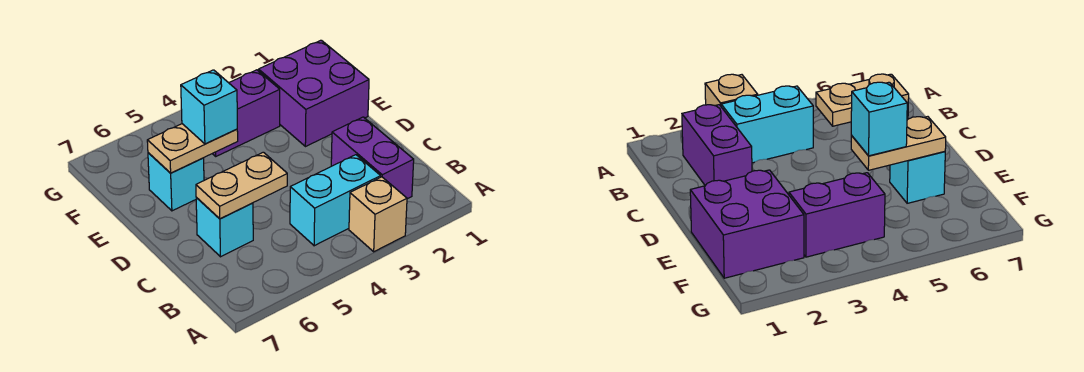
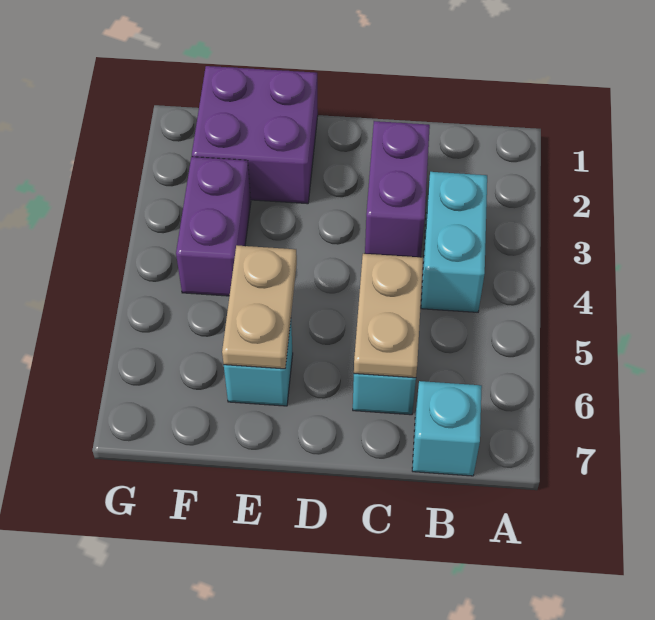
tan 1x1 brick [349,177,407,252] -> none
purple 1x2 brick [331,117,414,199] -> purple 1x2 brick turned to [365,121,430,257]
cyan 1x1 brick [181,70,237,144] -> cyan 1x1 brick moved to [412,381,482,476]

